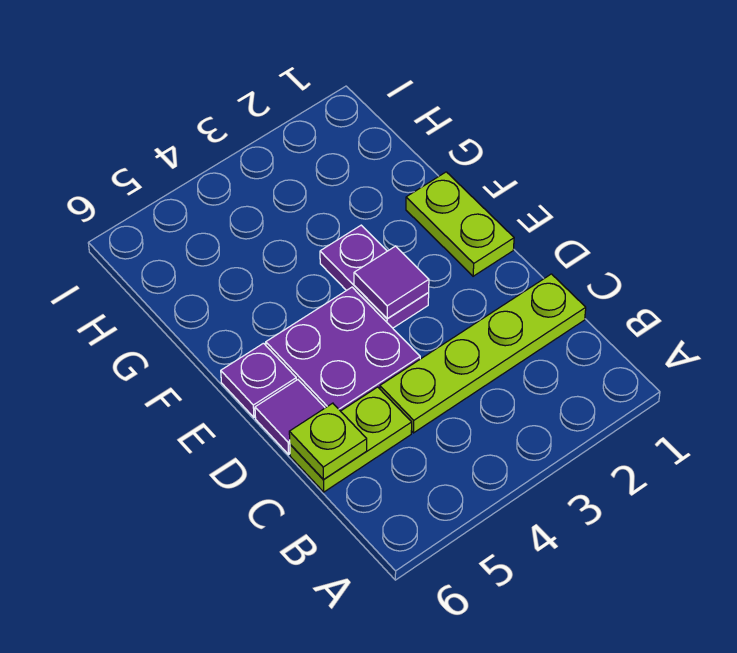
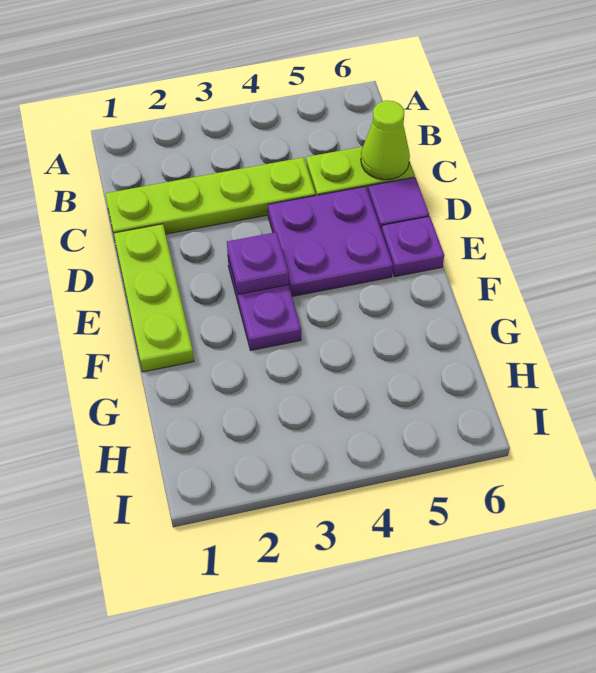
lime 1x1 plate [289,403,367,479] -> lime 1x1 cone [361,101,410,180]
lime 1x2 plate [406,172,514,276] -> lime 1x3 plate [114,224,194,372]
purple 1x1 tile [354,246,429,319] -> purple 1x1 plate [227,232,289,294]

